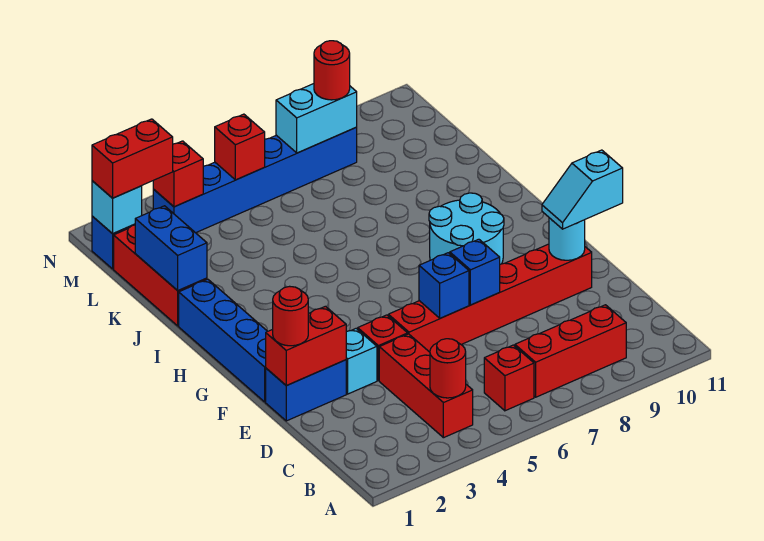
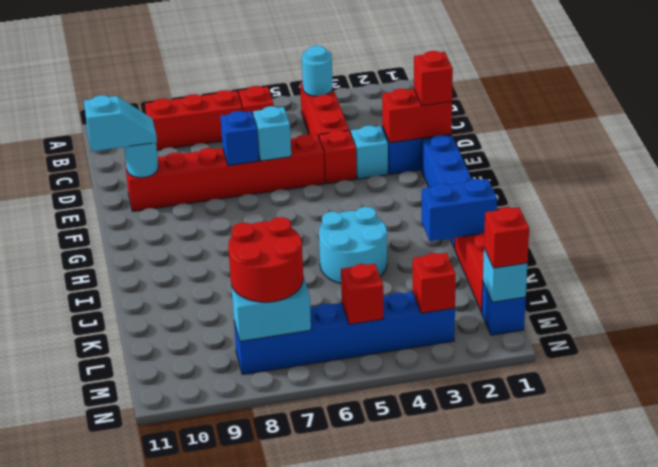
red 1x1 round brick [430,339,466,398] -> cyan 1x1 round brick [302,46,333,96]
red 1x1 round brick [273,286,308,346] -> red 1x1 brick [414,51,453,106]
blue 1x1 brick [419,253,469,318] -> cyan 1x1 brick [253,106,291,161]
cyan 2x2 round brick [429,193,504,264] -> cyan 2x2 round brick moved to [319,207,387,284]
blue 1x2 brick [135,206,207,291] -> blue 1x2 brick turned to [422,179,497,241]
red 1x2 brick [92,119,173,198] -> red 1x1 brick [484,207,529,268]
red 1x1 round brick [314,41,350,100] -> red 2x2 round brick [228,217,303,302]

